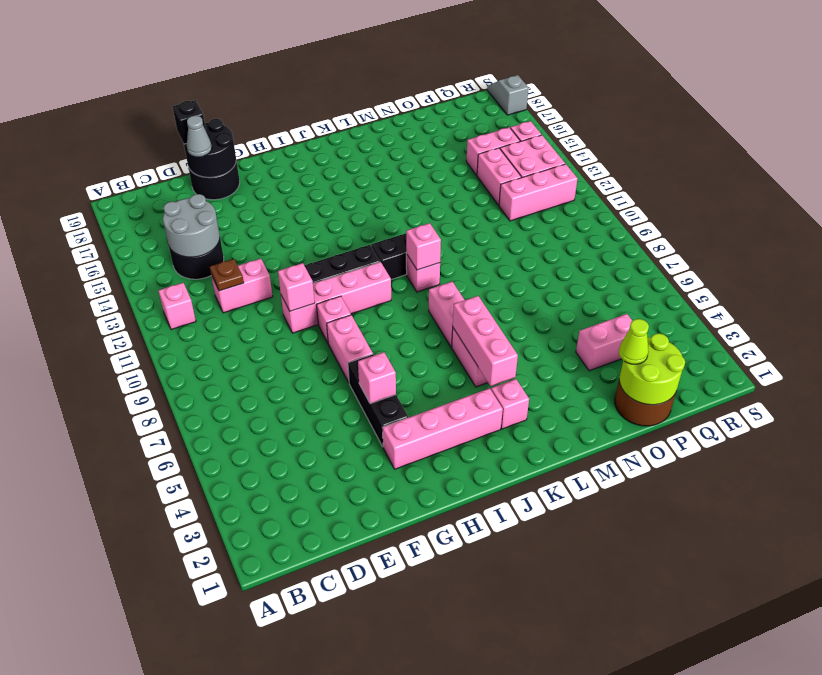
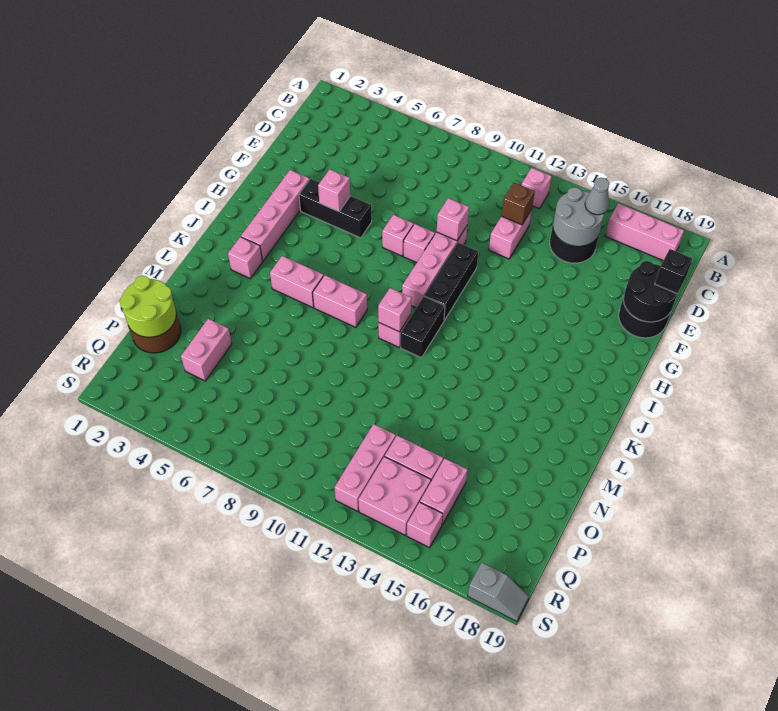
brown 1x1 plate [210,259,244,291] -> brown 1x1 brick [501,183,535,225]
grey 1x1 cone [187,116,212,157] -> grey 1x1 cone moved to [585,178,609,215]
pink 1x2 brick [327,315,373,382] -> pink 1x1 brick [382,215,414,256]
pink 1x3 brick [453,296,518,386] -> pink 1x3 brick moved to [605,203,684,261]
lime 1x1 cone [619,319,649,364] -> none

